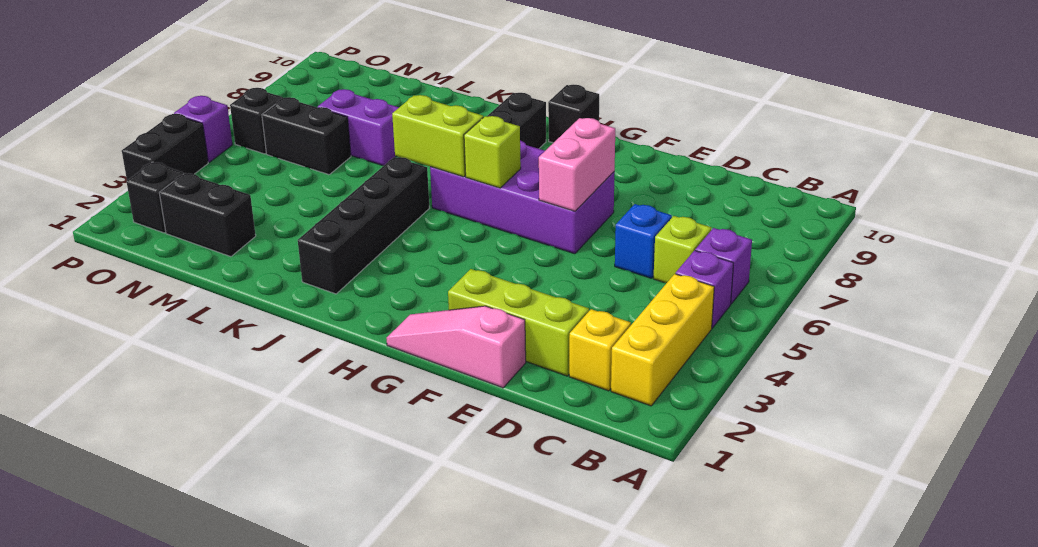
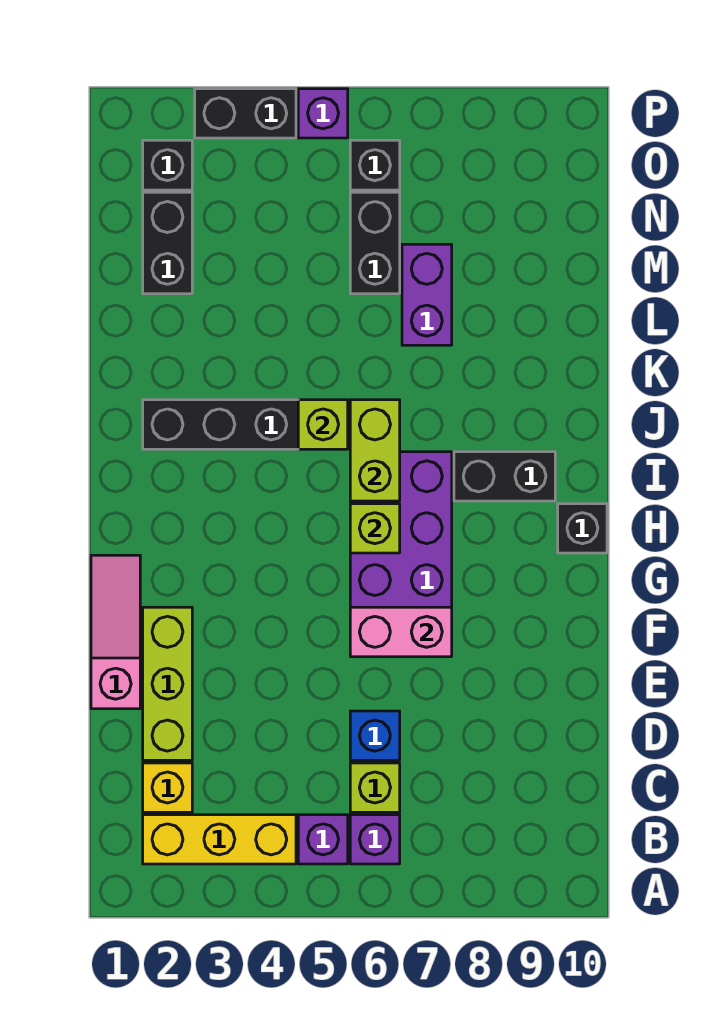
none -> lime 1x1 brick [298,400,348,449]

